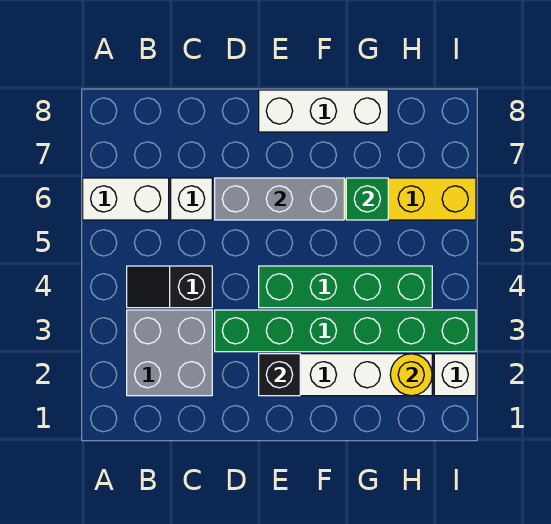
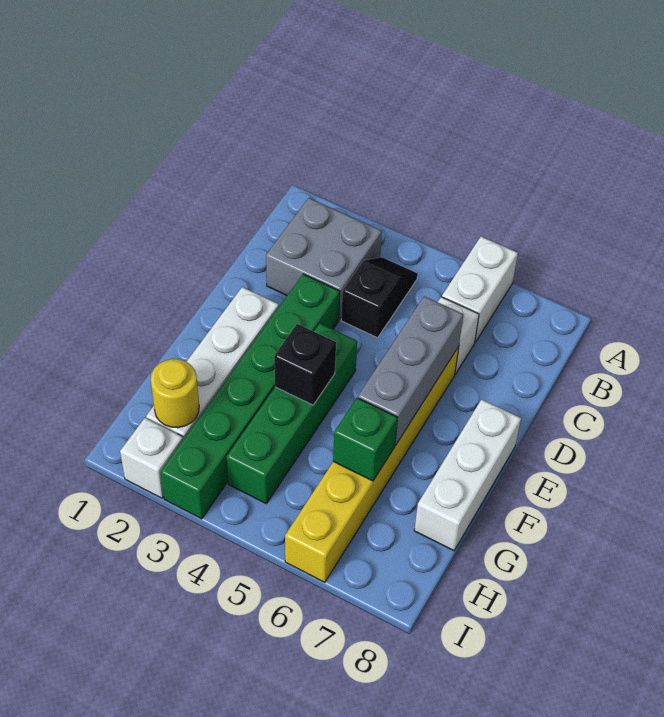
black 1x1 brick [259,354,300,396] -> black 1x1 brick moved to [274,324,336,405]

